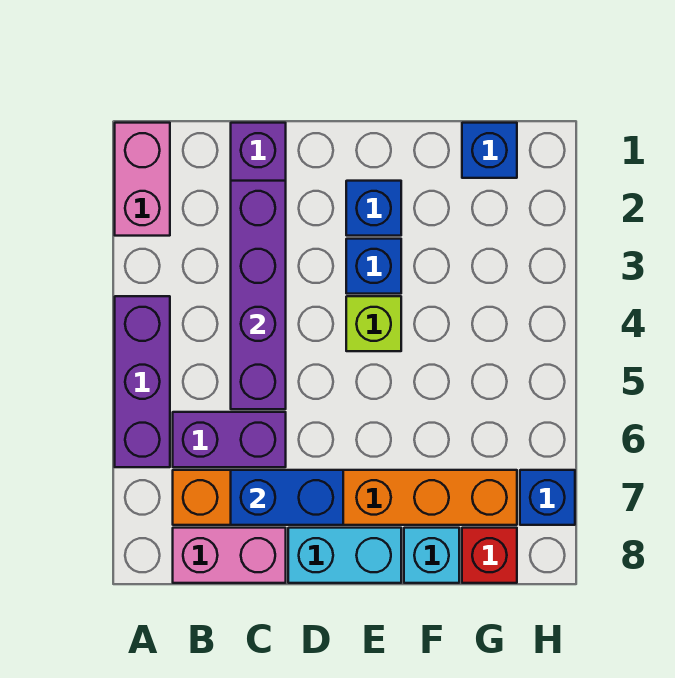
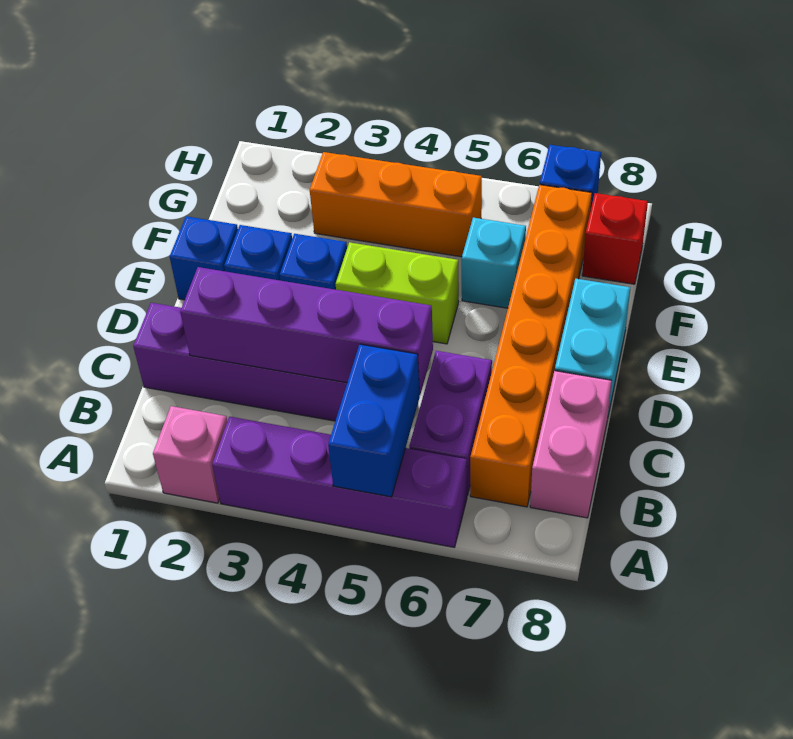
pink 1x2 brick [115,123,170,236] -> pink 1x1 brick [153,406,227,503]
purple 1x3 brick [115,296,170,467] -> purple 1x4 brick [212,417,467,547]
blue 1x2 brick [231,470,343,525] -> blue 1x2 brick moved to [328,344,420,497]
lime 1x1 brick [346,296,401,351] -> lime 1x2 brick [336,242,459,344]
cyan 1x1 brick [404,528,459,583] -> cyan 1x1 brick moved to [462,218,526,308]
blue 1x1 brick [462,123,517,178] -> blue 1x1 brick moved to [170,216,238,300]
none -> orange 1x3 brick [310,152,482,257]

